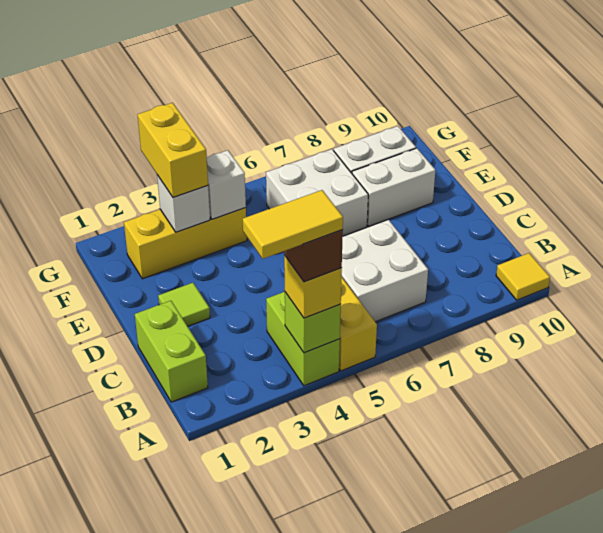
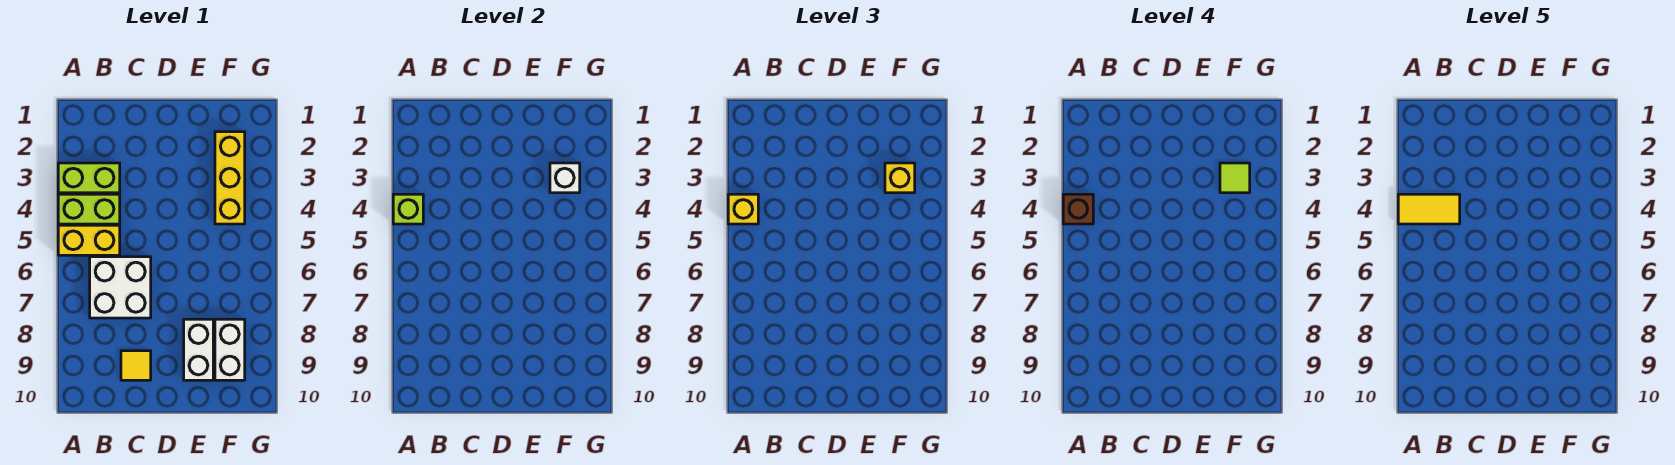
yellow 1x2 tile [243,190,343,259] -> yellow 1x2 tile turned to [1398,194,1460,224]
yellow 1x1 tile [496,253,550,300] -> yellow 1x1 tile moved to [121,351,151,380]
lime 1x2 brick [135,301,208,402] -> lime 1x2 brick moved to [58,163,120,193]
lime 1x1 tile [158,283,210,326] -> lime 1x1 tile moved to [1220,163,1250,193]
white 2x2 brick [266,149,368,236] -> none
yellow 1x2 brick [138,103,208,197] -> yellow 1x1 brick [885,163,915,193]
white 1x1 brick [207,150,246,219] -> none

